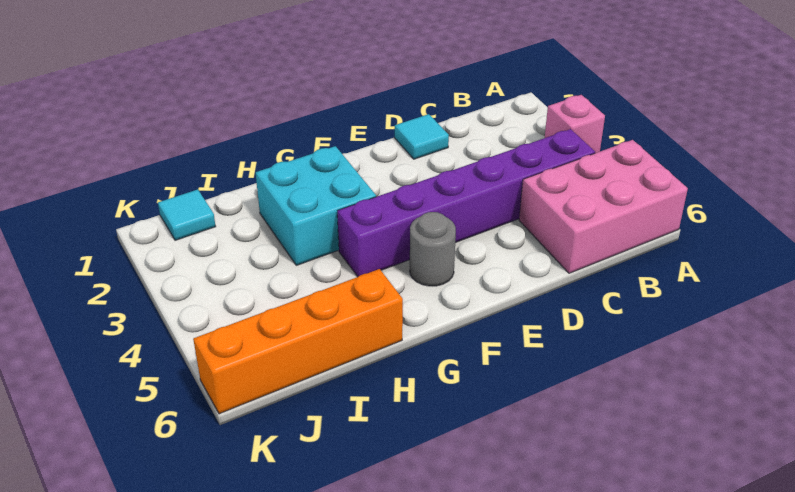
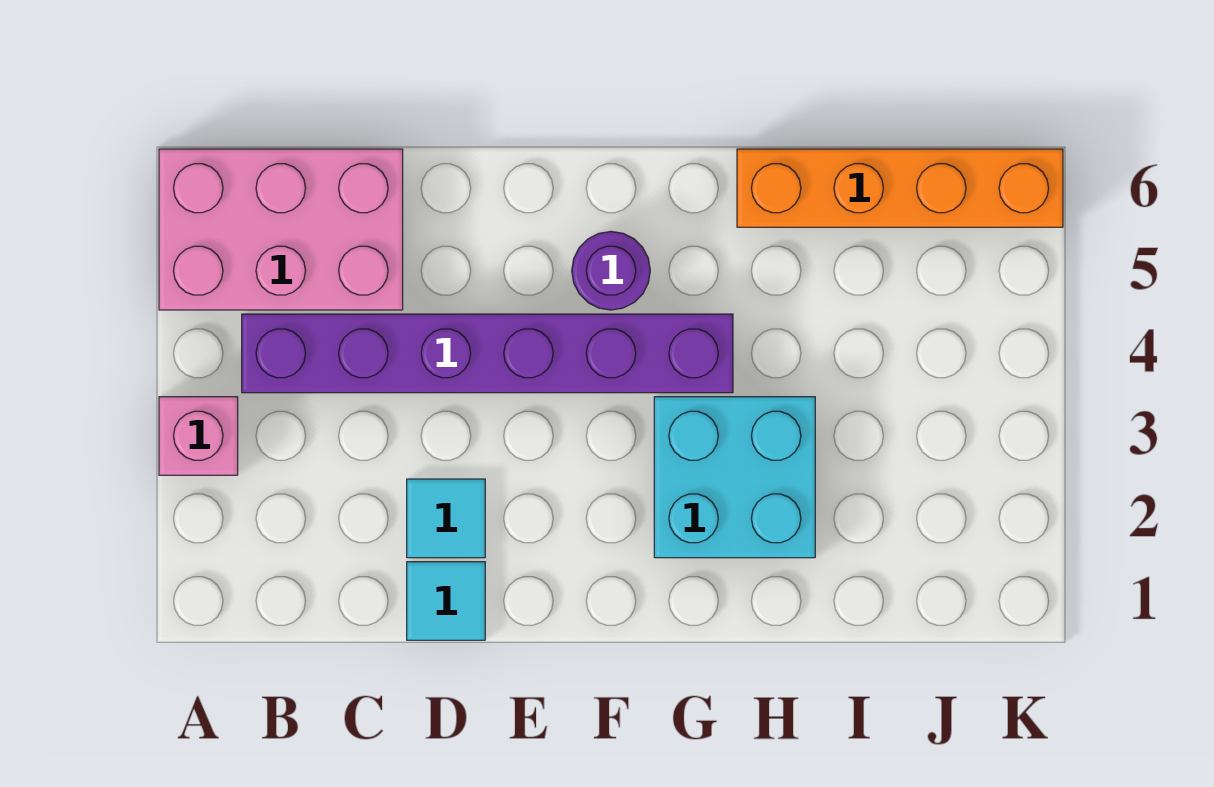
grey 1x1 round brick [410,212,456,286] -> purple 1x1 round brick [572,232,650,310]
cyan 1x1 tile [158,189,216,240] -> cyan 1x1 tile moved to [407,479,485,558]

